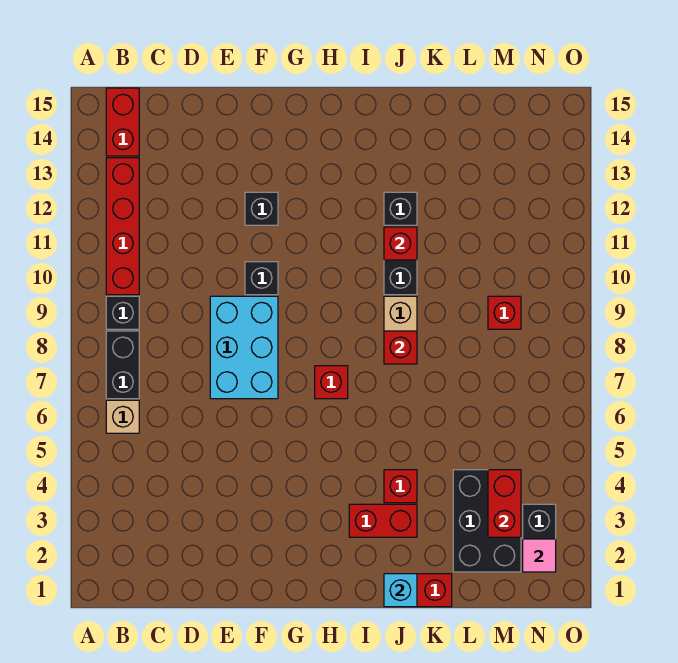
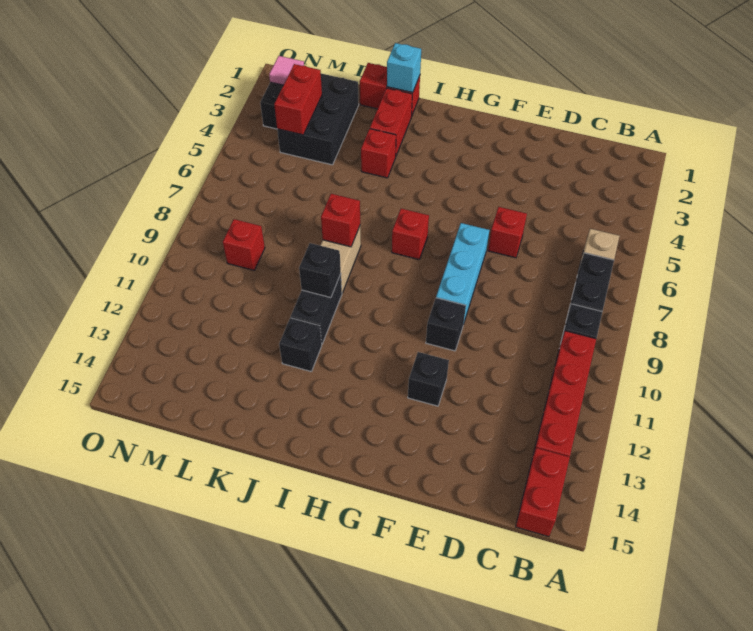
cyan 2x3 brick [210,296,278,399] -> cyan 1x3 brick [436,223,489,322]
red 1x2 brick [349,504,417,537] -> red 1x2 brick turned to [370,88,412,156]
none -> black 1x1 brick [299,243,341,298]
red 1x1 brick [384,227,417,260] -> red 1x1 brick moved to [488,207,527,258]

